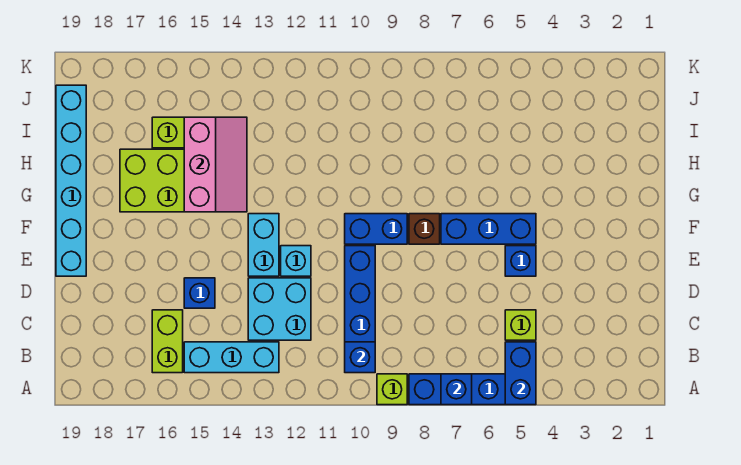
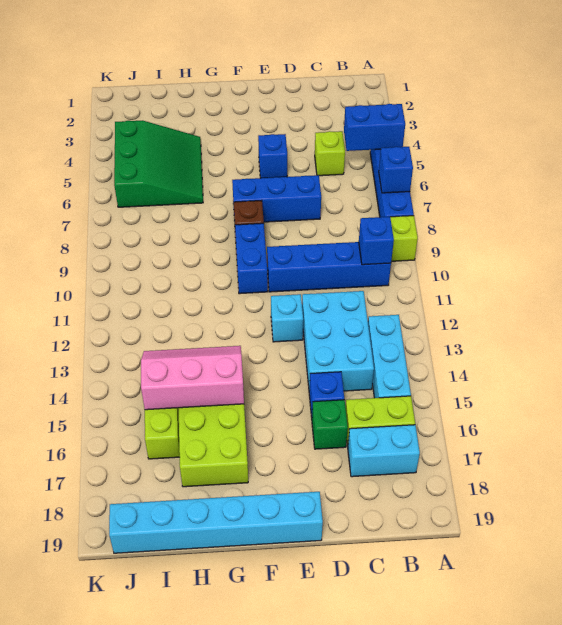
cyan 2x2 brick [248,278,311,340] -> cyan 2x3 brick [302,291,374,391]
none -> green 1x1 brick [312,400,348,449]
cyan 1x2 brick [248,214,279,276] -> cyan 1x2 brick moved to [348,425,420,477]
blue 1x3 brick [441,214,536,244] -> blue 1x3 brick turned to [232,175,321,222]
none -> green 3x3 slope [114,121,203,207]

